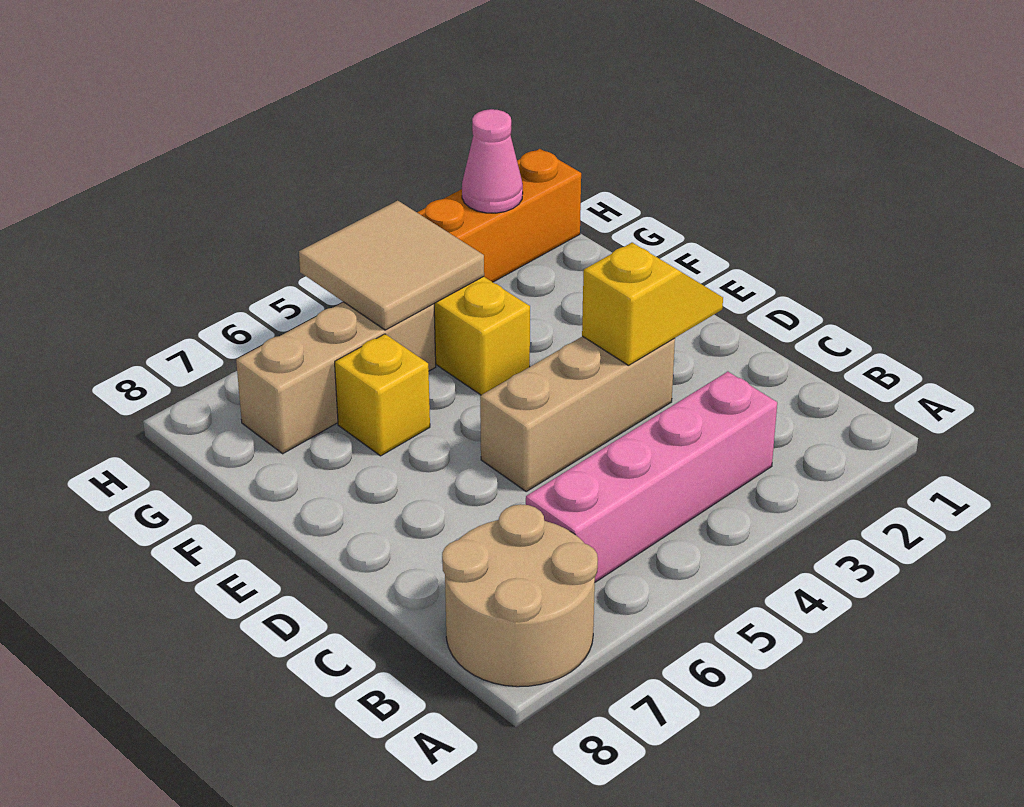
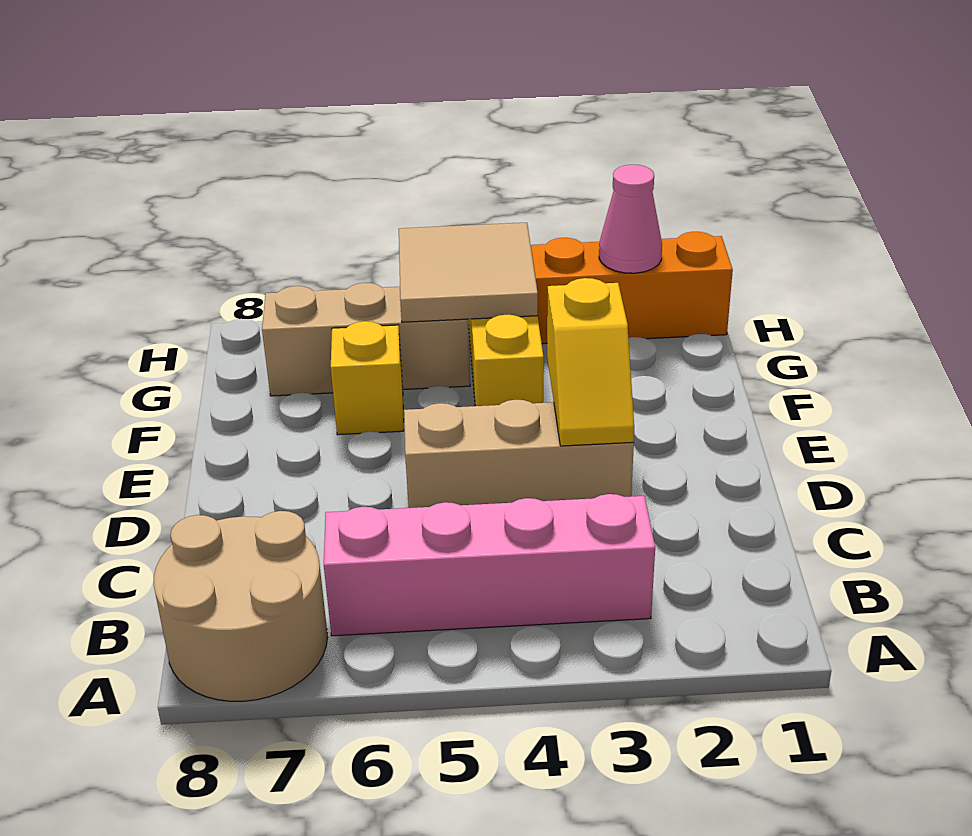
yellow 1x2 slope [582,243,723,365] -> yellow 1x2 slope turned to [547,278,634,446]

